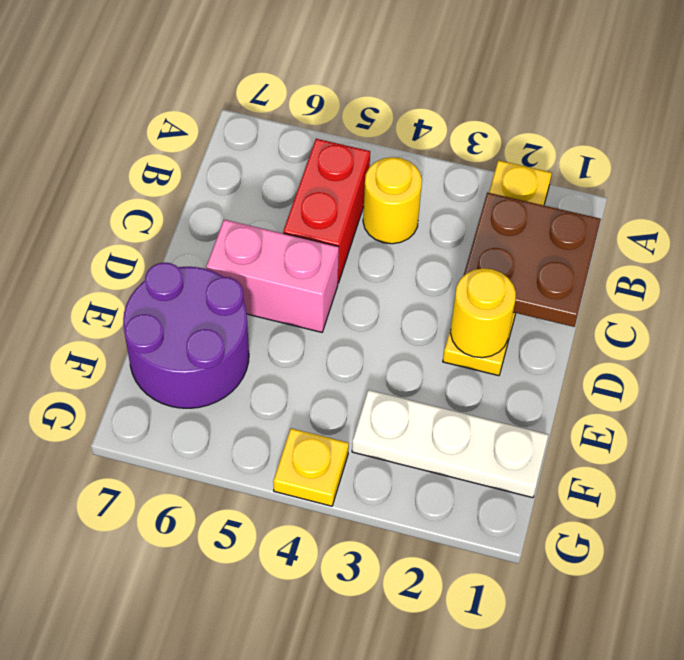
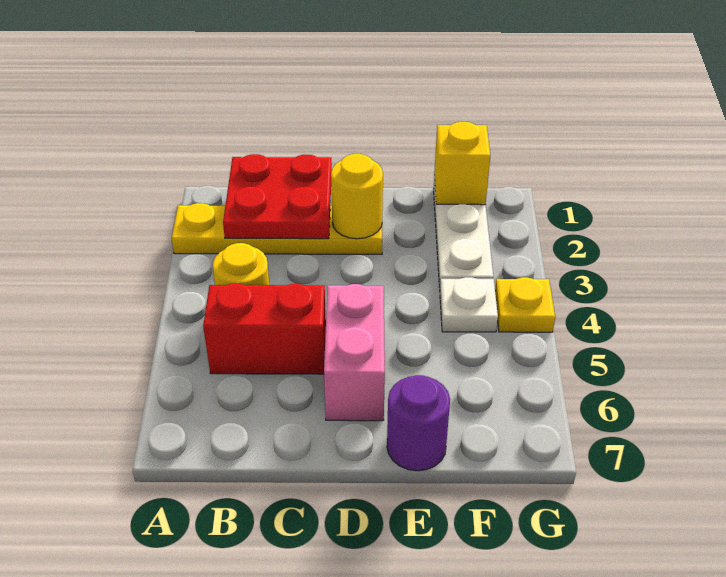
brown 2x2 plate [464,192,601,327] -> red 2x2 plate [223,154,332,239]
purple 2x2 round brick [123,262,249,408] -> purple 1x1 round brick [387,375,450,471]
none -> yellow 1x1 brick [434,122,490,205]
none -> white 1x1 plate [440,277,498,332]

